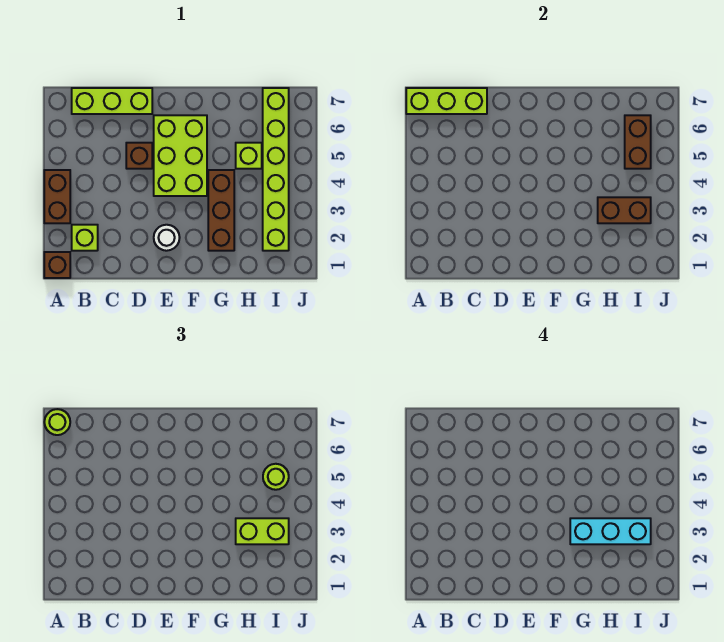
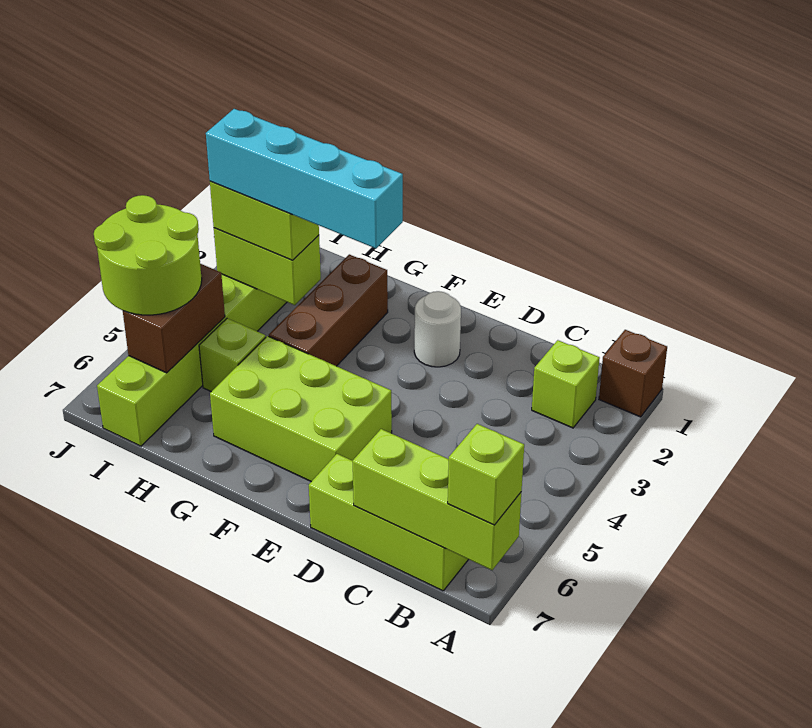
brown 1x2 brick [44,170,70,223] -> none
lime 1x1 round brick [44,409,70,435] -> lime 1x1 brick [448,424,524,525]
brown 1x1 brick [126,143,152,169] -> none
lime 2x3 brick [154,115,207,196] -> lime 2x3 brick turned to [210,336,392,482]
cyan 1x3 brick [570,518,651,544] -> cyan 1x4 brick [206,109,403,248]
brown 1x2 brick [598,197,651,223] -> lime 1x2 brick [214,228,321,305]
lime 1x1 round brick [263,464,289,490] -> lime 2x2 round brick [94,195,202,315]

